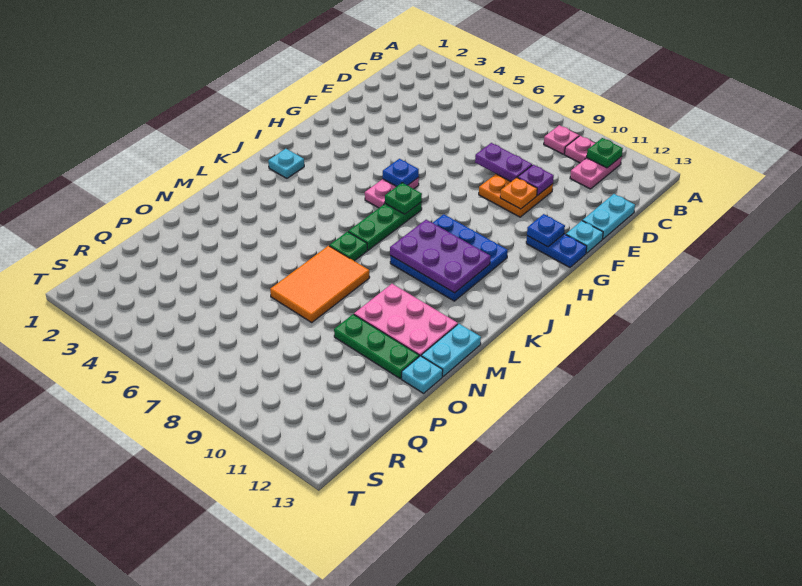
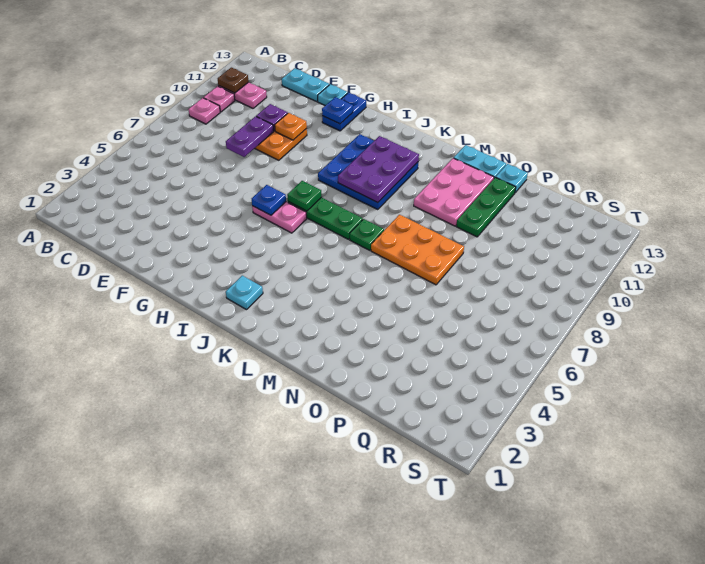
green 1x1 plate [587,138,623,168] -> brown 1x1 plate [218,68,249,93]
orange 2x3 tile [270,246,370,322] -> orange 2x3 plate [371,215,464,285]

